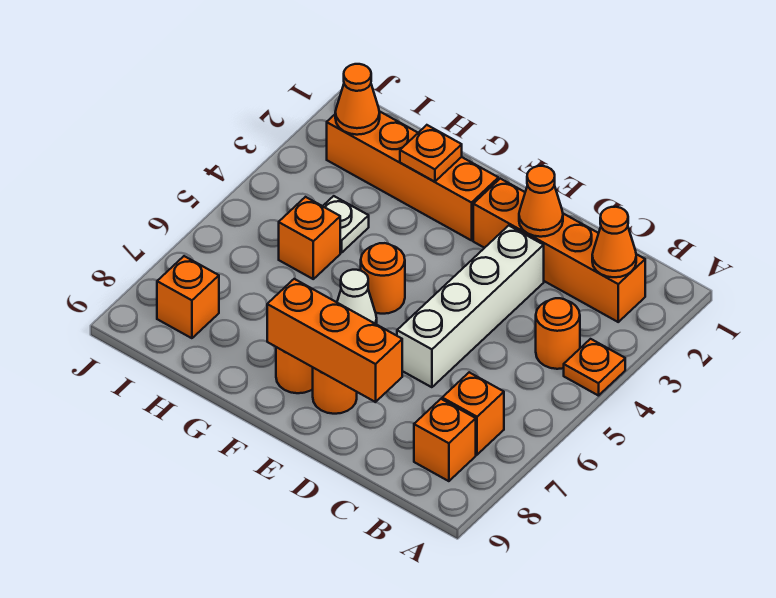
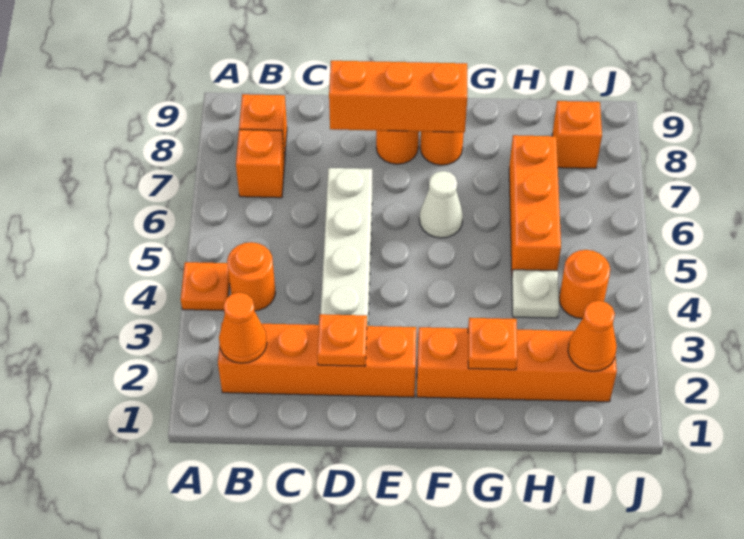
orange 1x1 cone [519,166,563,237] -> orange 1x1 plate [317,314,367,366]
orange 1x1 round brick [361,243,405,314] -> orange 1x1 round brick moved to [559,250,610,319]
orange 1x1 brick [279,197,340,279] -> orange 1x3 brick [509,135,561,273]

